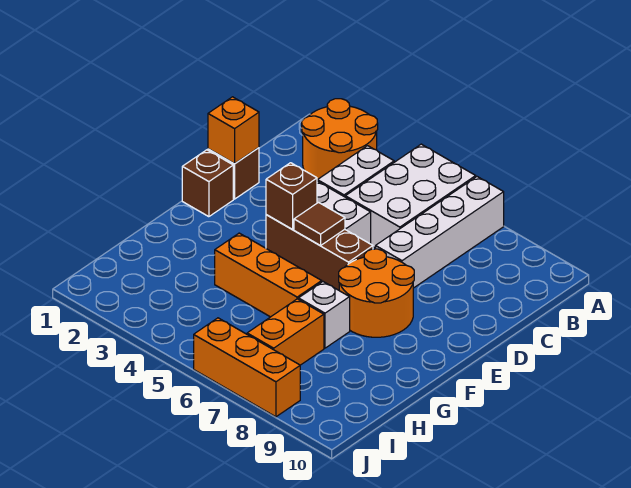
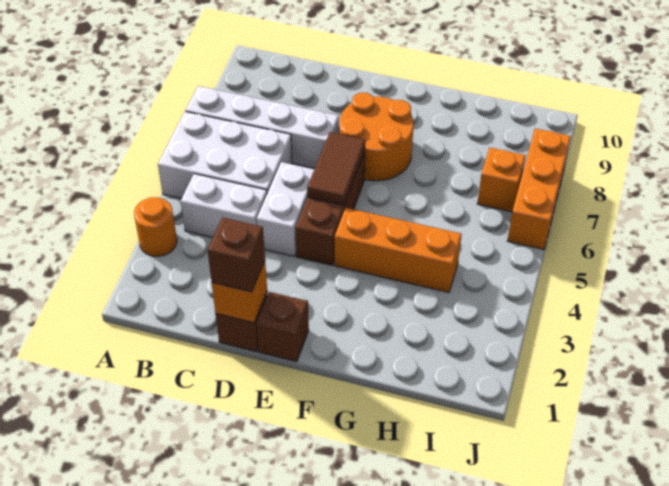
orange 2x2 round brick [302,99,378,180] -> orange 1x1 round brick [134,197,177,257]
brown 1x1 brick [266,163,317,230] -> brown 1x1 brick moved to [208,217,265,292]
brown 1x1 tile [294,203,345,246] -> brown 1x2 tile [307,132,365,205]
orange 1x3 brick [215,233,322,317] -> orange 1x3 brick turned to [335,208,462,292]
white 1x1 brick [298,282,350,348] -> none
orange 1x2 brick [247,299,324,365] -> orange 1x1 brick [477,148,526,212]

